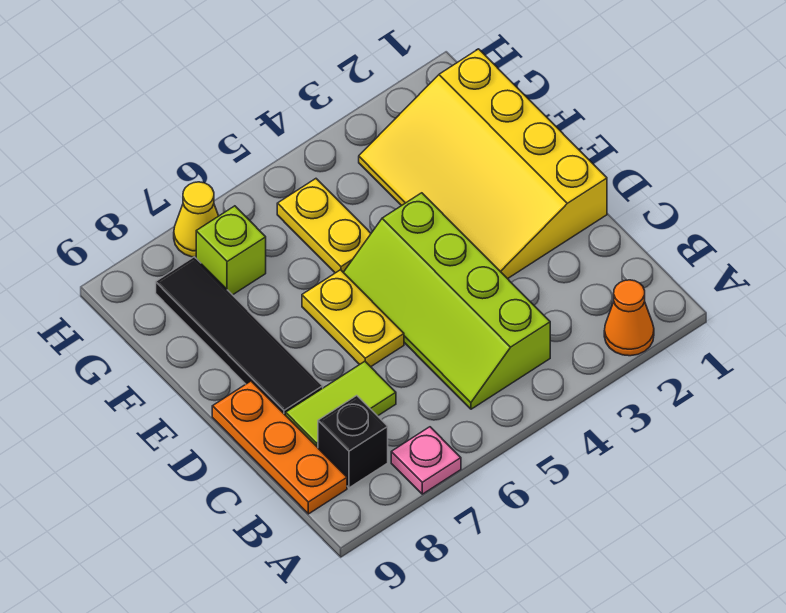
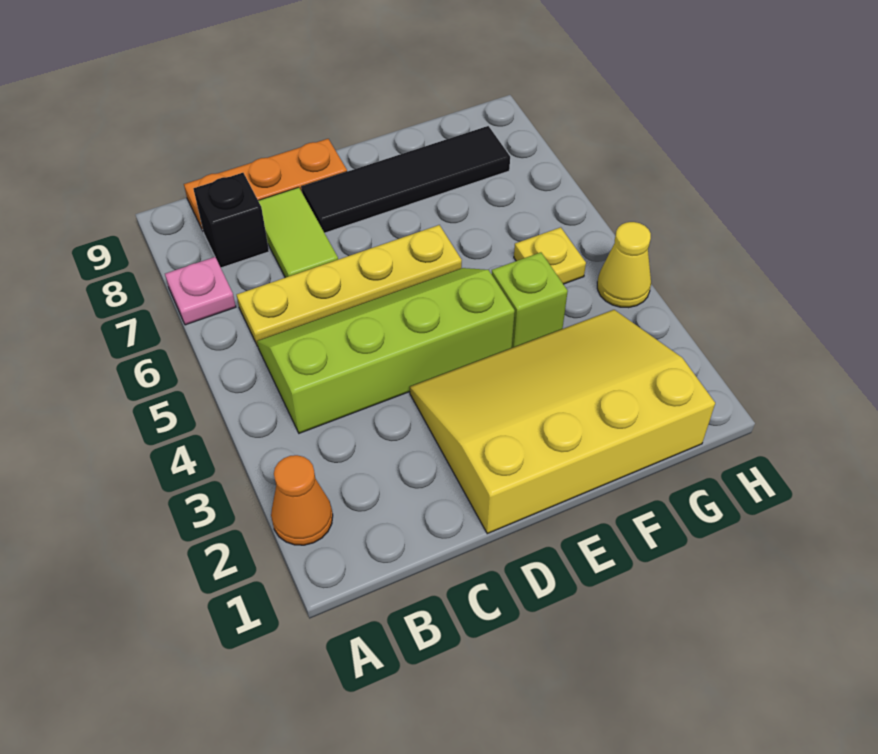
yellow 1x2 plate [302,270,404,367] -> yellow 1x4 plate [237,225,462,346]
yellow 1x2 plate [277,179,371,273] -> yellow 1x1 plate [514,227,586,284]
lime 1x1 brick [196,206,266,295] -> lime 1x1 brick moved to [492,252,568,348]
yellow 1x1 cone [174,182,218,257] -> yellow 1x1 cone moved to [597,222,651,308]

